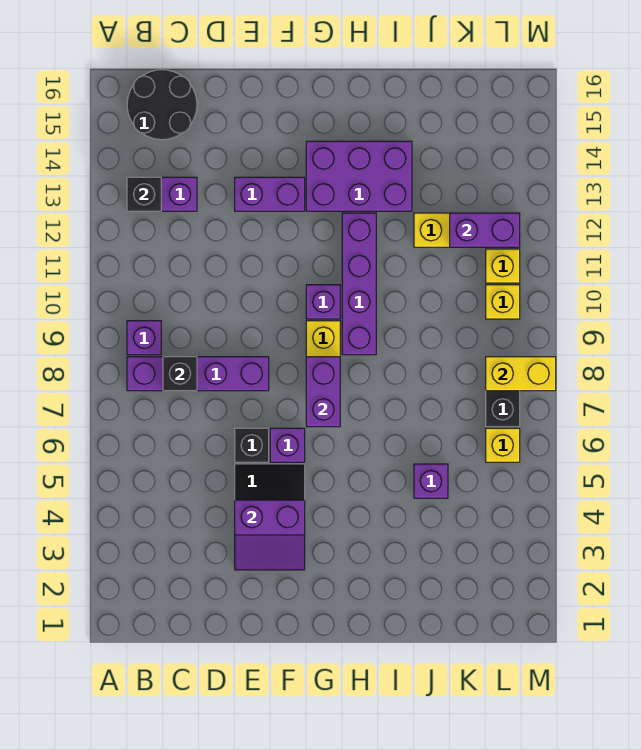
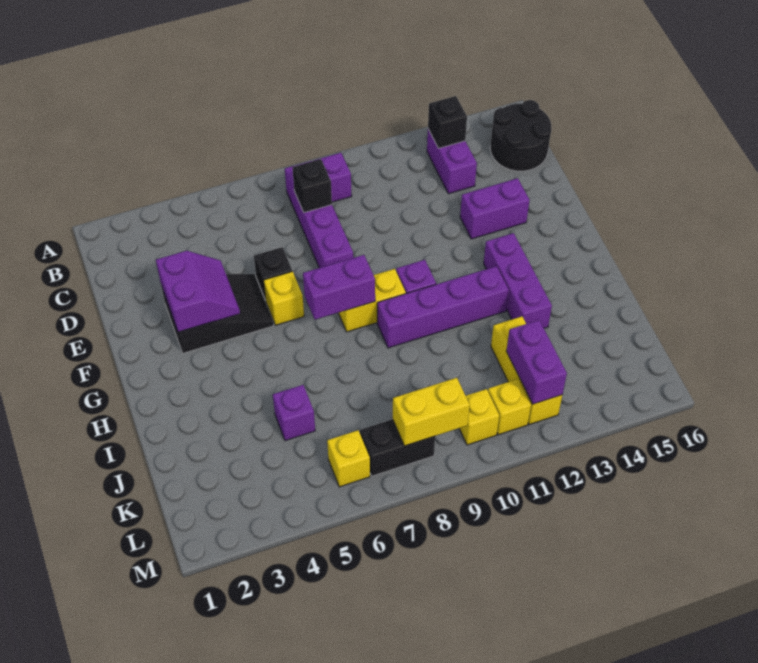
purple 2x2 slope [235,500,305,570] -> purple 2x2 slope turned to [156,251,240,332]
purple 1x2 brick [235,177,305,211] -> purple 1x2 brick turned to [460,178,529,239]
purple 1x1 brick [270,428,305,462] -> yellow 1x1 brick [263,271,304,325]
purple 2x3 brick [306,141,412,211] -> purple 1x3 brick [484,233,552,328]
yellow 1x2 brick [486,357,556,391] -> yellow 1x2 brick turned to [393,378,470,446]

